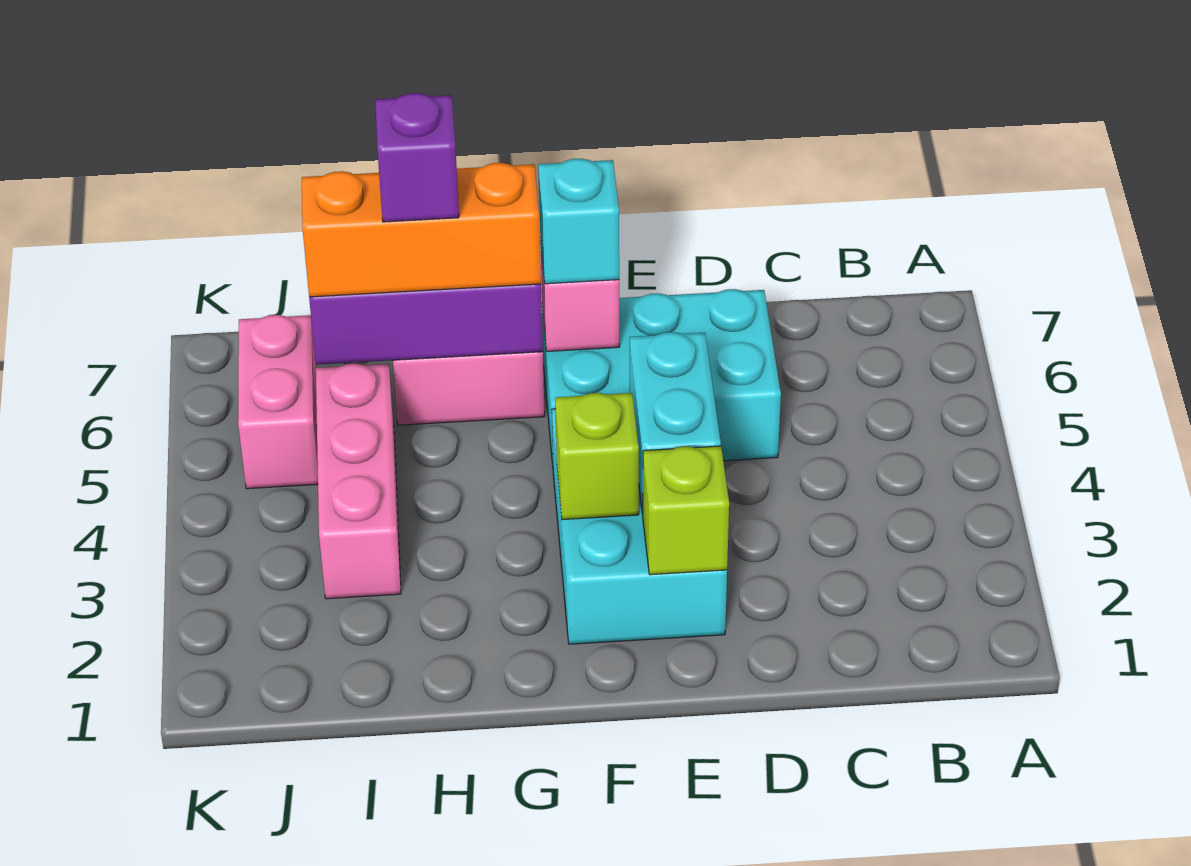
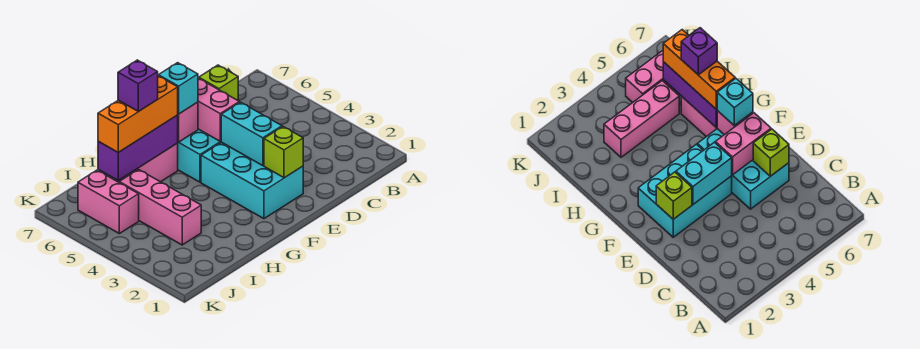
none -> pink 1x2 brick [198,78,239,141]
lime 1x1 brick [555,393,639,520] -> lime 1x1 brick moved to [199,65,238,100]

